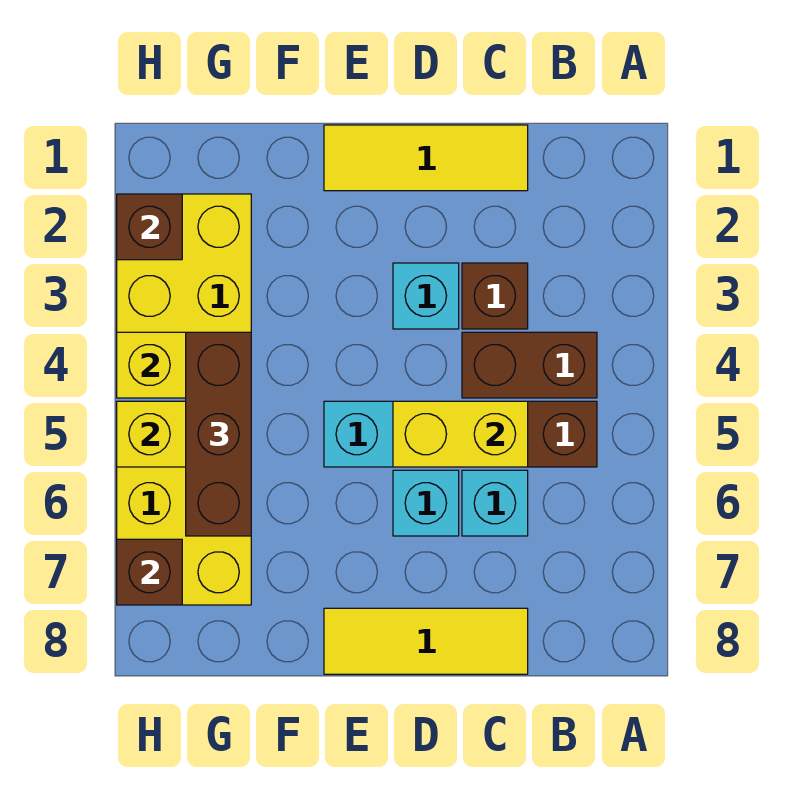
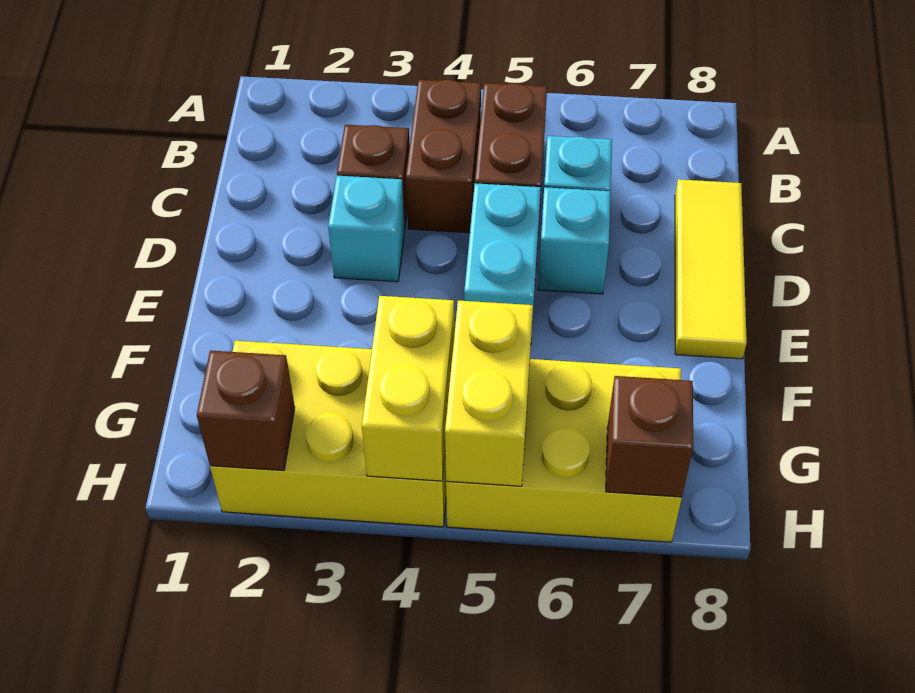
yellow 1x3 tile [324,125,528,191] -> none
yellow 1x2 brick [393,401,528,467] -> none
brown 1x3 brick [186,332,251,536] -> none

